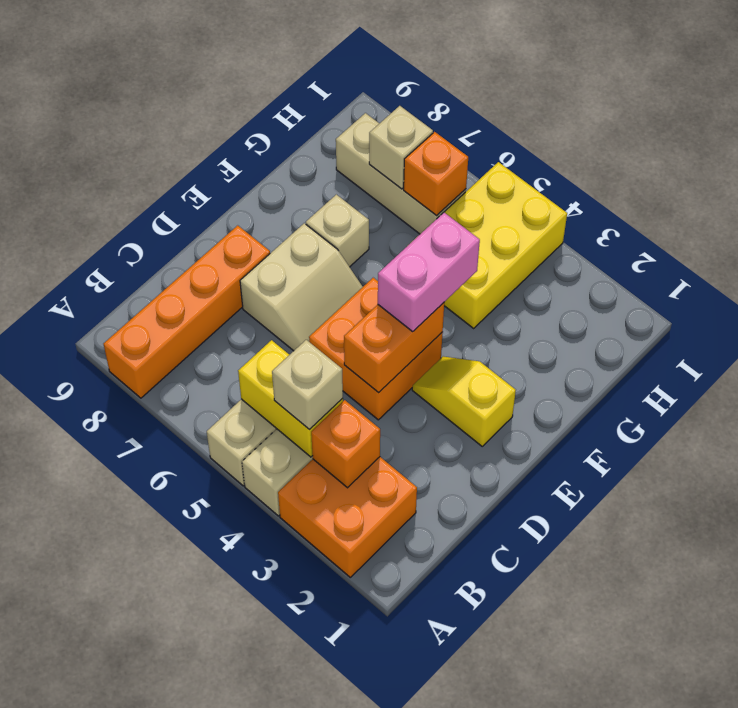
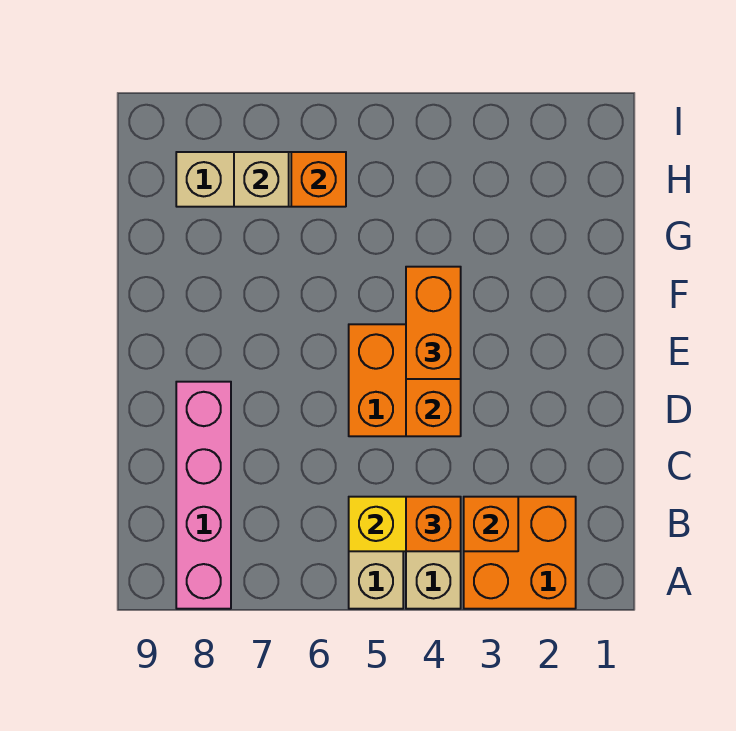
orange 1x4 brick [103,225,270,398] -> pink 1x4 brick [176,382,231,609]
tan 1x1 brick [272,340,343,430] -> orange 1x1 brick [406,497,461,551]
tan 2x2 slope [240,223,363,351] -> none
yellow 1x2 slope [412,356,516,446] -> none
pink 1x2 brick [378,213,480,331] -> orange 1x2 brick [406,267,461,379]
tan 1x1 brick [306,194,369,267] -> none
yellow 2x3 brick [415,162,567,328] -> none

